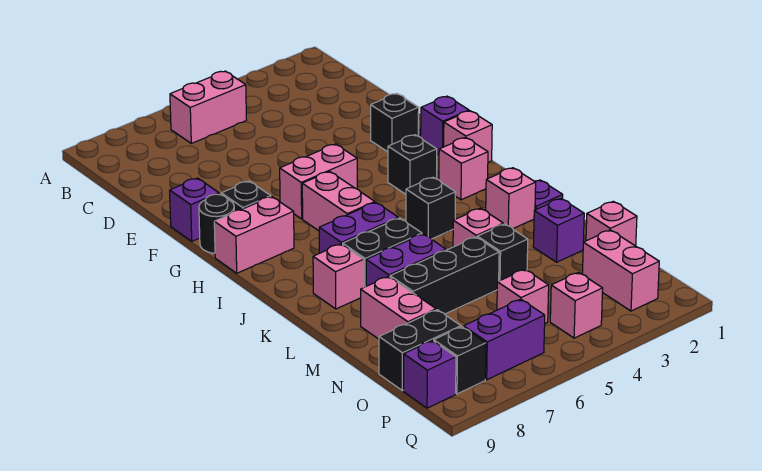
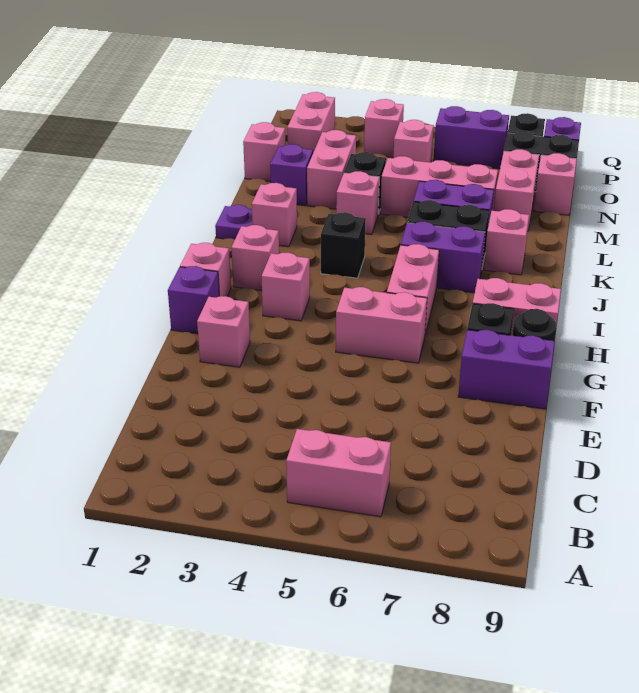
black 1x1 brick [371,94,419,152] -> pink 1x1 brick [197,296,250,367]
purple 1x1 brick [170,178,219,241] -> purple 1x2 brick [458,330,555,409]
black 1x1 brick [388,135,437,194] -> pink 1x1 brick [262,253,310,321]
none -> pink 1x2 brick [307,130,356,209]
black 1x3 brick [390,237,499,314] -> pink 1x3 brick [380,156,498,218]
none -> pink 1x1 brick [534,153,577,215]

